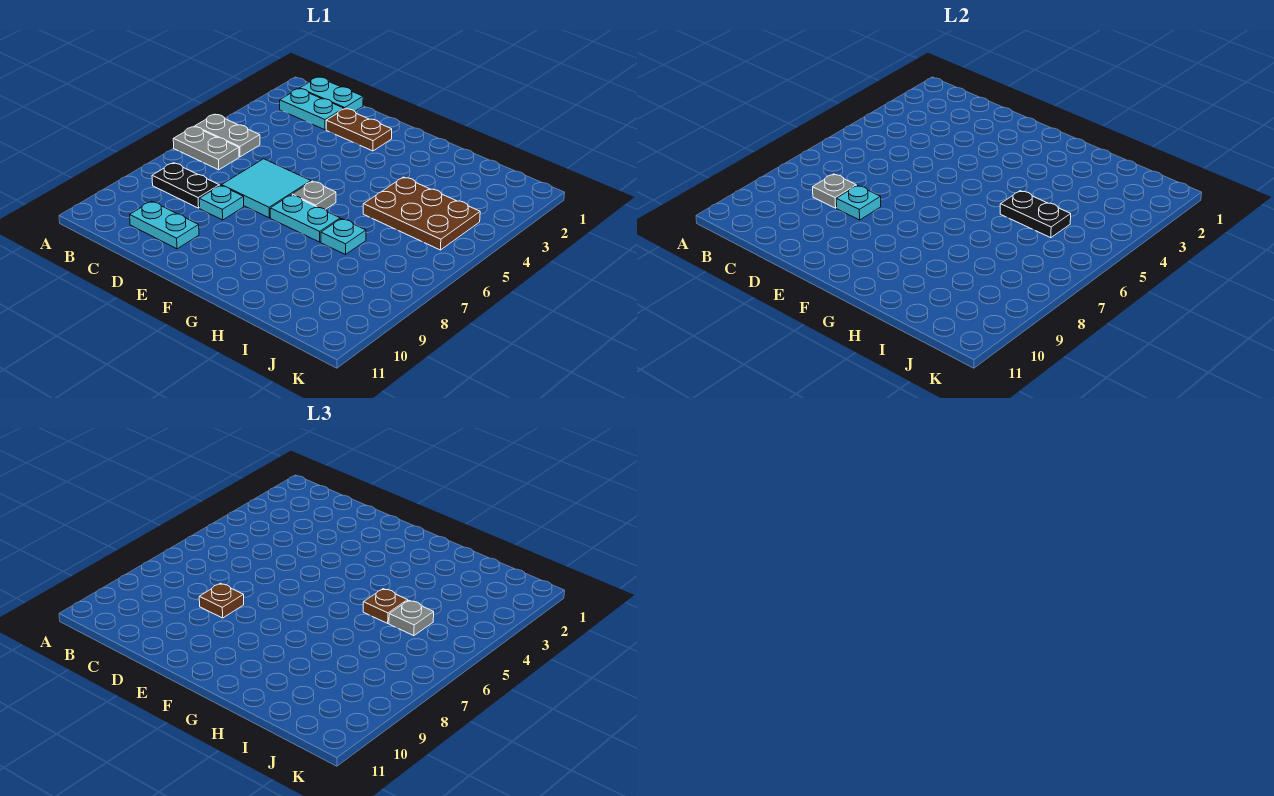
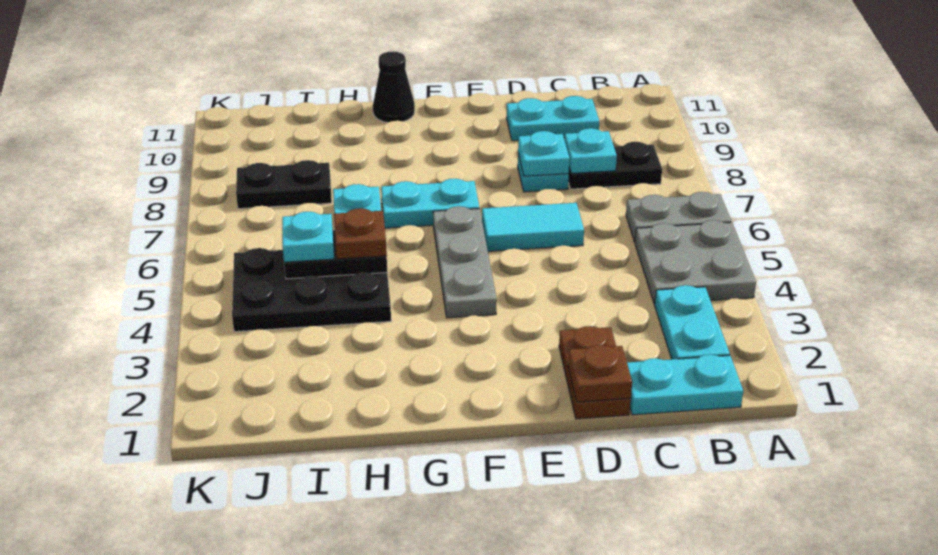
grey 1x2 plate [195,115,260,157] -> grey 2x2 plate [635,220,756,304]
cyan 1x2 plate [280,89,344,130] -> cyan 1x2 plate turned to [655,285,730,359]
grey 1x1 plate [813,174,856,208] -> cyan 1x1 plate [565,128,617,174]
brown 1x2 plate [326,109,392,151] -> brown 1x2 plate turned to [559,326,631,419]
cyan 2x2 tile [222,159,311,218] -> cyan 1x2 tile [482,203,584,251]
brown 1x1 plate [199,583,244,618] -> brown 1x1 plate moved to [568,345,632,402]
grey 1x1 plate [292,181,336,210] -> grey 1x3 plate [433,206,497,318]
none -> black 1x1 cone [373,51,415,123]
brown 2x3 plate [363,177,480,250] -> black 2x3 plate [232,248,391,332]
grey 1x1 plate [389,600,434,636] -> cyan 1x1 plate [282,212,334,262]
none -> black 1x2 plate [236,160,332,209]

